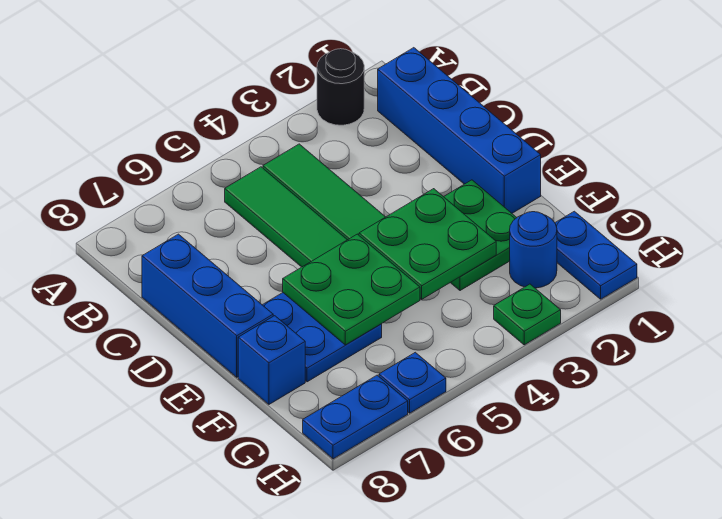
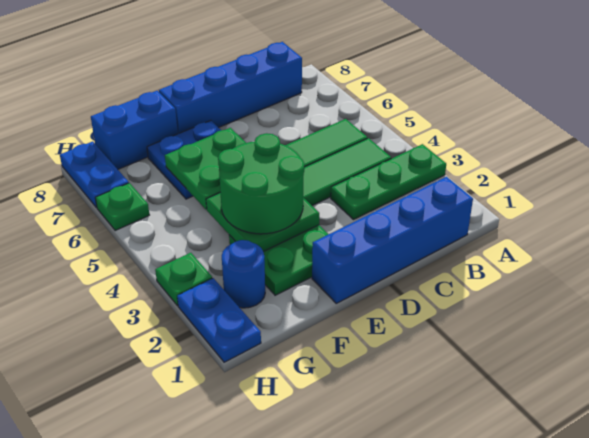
black 1x1 round brick [317,49,364,125] -> none
none -> green 1x3 plate [331,144,446,219]
blue 1x3 brick [142,234,273,377] -> blue 1x4 brick [159,42,302,134]
none -> green 2x2 round brick [218,133,304,234]
blue 1x1 brick [238,316,305,404] -> blue 1x2 brick [91,91,178,169]
blue 1x2 plate [555,211,637,299] -> blue 1x2 plate turned to [177,278,261,362]
blue 1x1 plate [379,352,446,413] -> green 1x1 plate [95,183,149,231]

